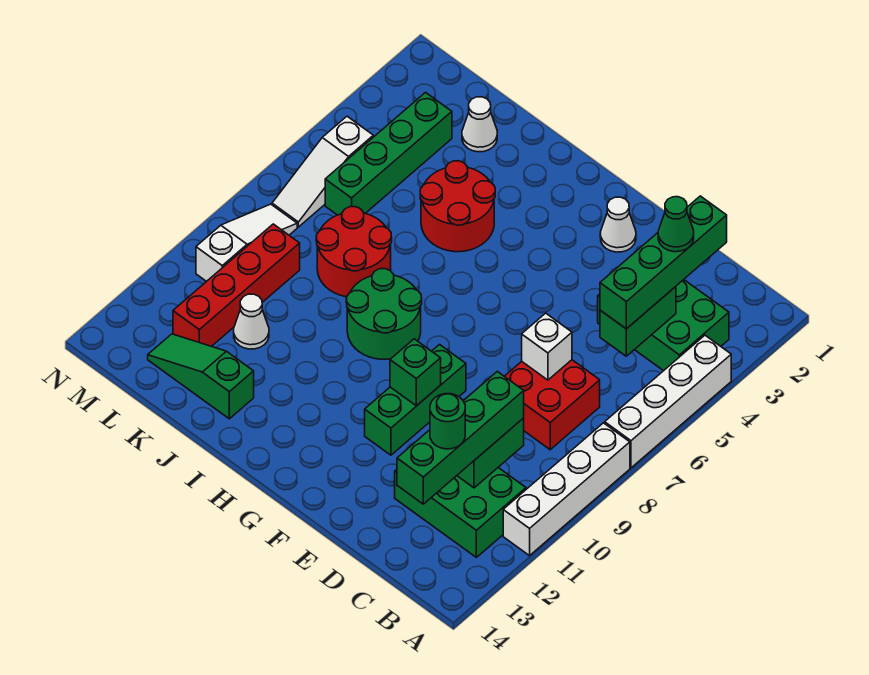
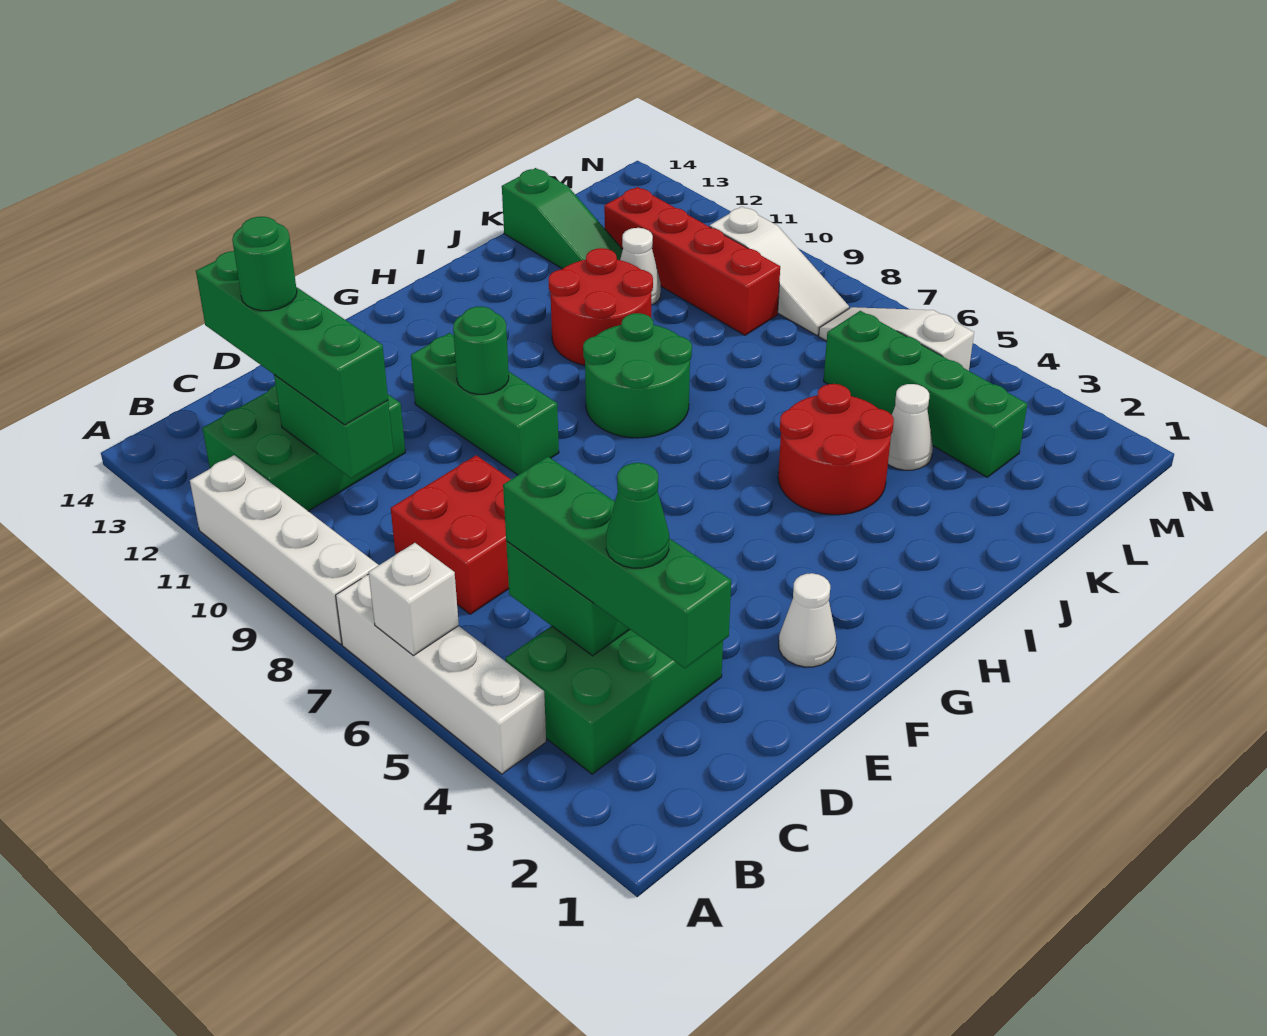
white 1x1 brick [522,313,572,380] -> white 1x1 brick moved to [368,543,459,656]
green 1x1 brick [390,339,441,406] -> green 1x1 round brick [453,306,509,394]
red 2x2 round brick [316,207,392,297] -> red 2x2 round brick moved to [548,248,653,365]
green 1x3 slope [148,334,254,419] -> green 1x3 slope turned to [502,168,623,269]
white 1x1 cone [462,97,497,152] -> white 1x1 cone moved to [888,384,933,470]

